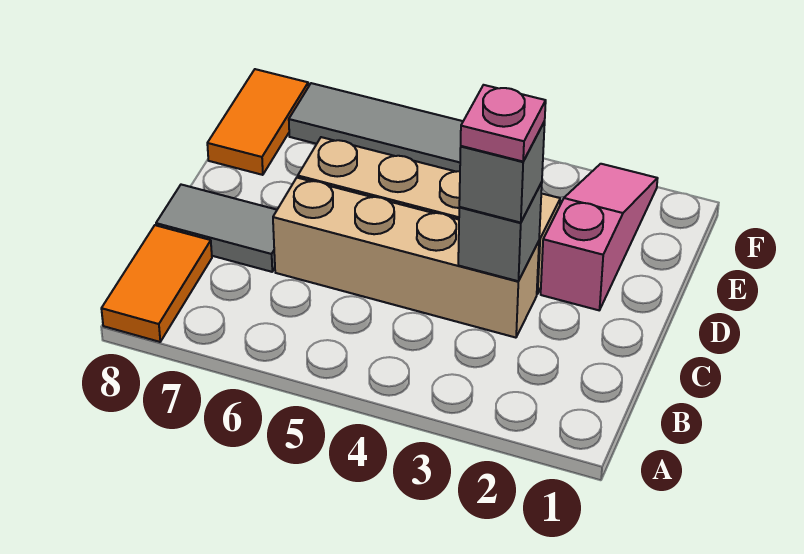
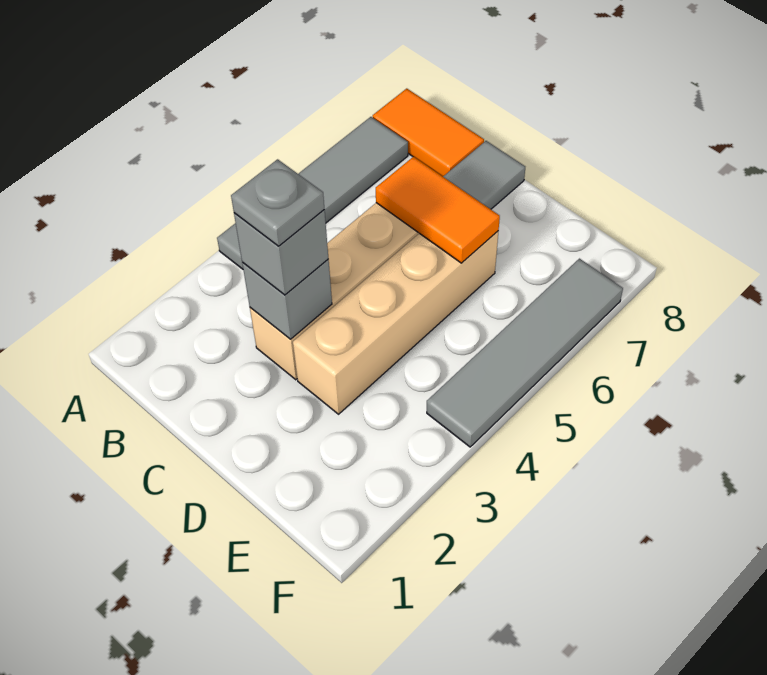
none -> grey 1x4 tile [217,117,408,269]
pink 1x1 plate [461,85,546,161] -> grey 1x1 plate [231,159,325,246]
pink 1x3 slope [541,164,658,310] -> none
orange 1x2 tile [207,69,308,175] -> orange 1x2 tile moved to [376,157,500,263]

